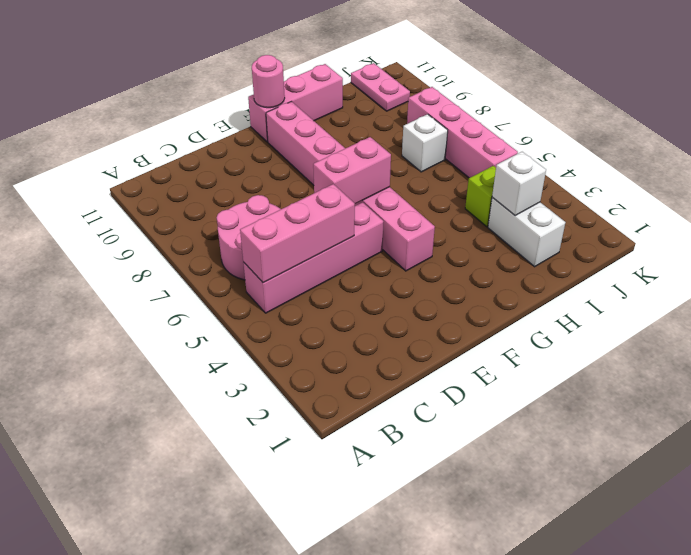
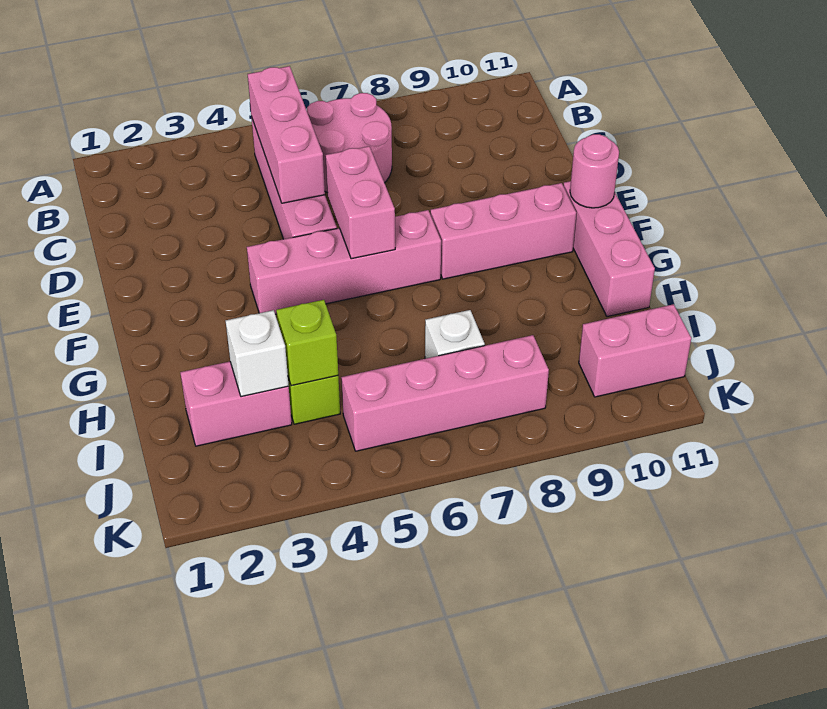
white 1x2 brick [488,198,566,267] -> pink 1x2 brick [180,362,292,446]
none -> lime 1x1 brick [276,300,338,386]
pink 1x2 plate [351,63,410,111] -> pink 1x2 brick [579,304,691,397]

